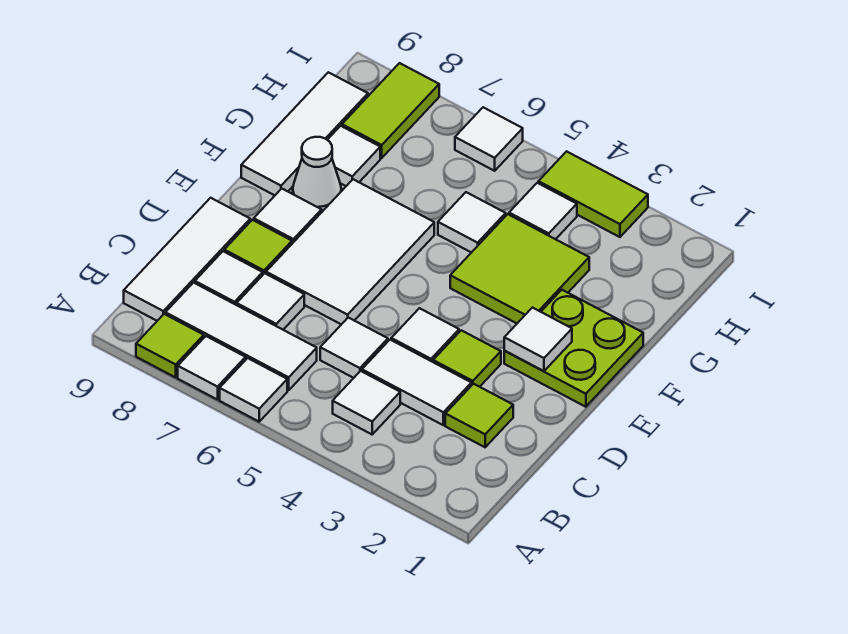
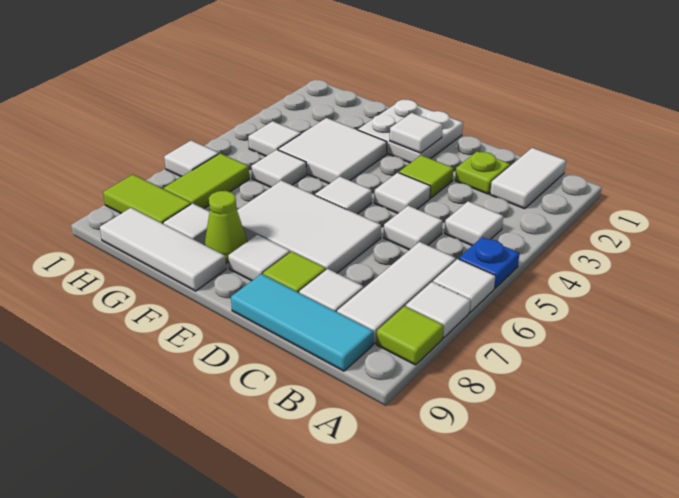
none -> blue 1x1 plate [459,237,520,288]
white 1x3 tile [124,198,250,321] -> cyan 1x3 tile [231,274,374,371]
lime 1x1 tile [445,384,513,447] -> lime 1x1 plate [455,152,510,194]
white 1x2 tile [362,340,471,425] -> white 1x2 tile moved to [490,148,566,209]
white 1x1 tile [237,273,304,330] -> white 1x1 tile moved to [315,177,372,214]
lime 2x2 plate [504,290,643,407] -> white 2x2 plate [358,100,463,163]
lime 2x2 tile [450,214,589,323] -> white 2x2 tile [278,118,387,184]
white 1x1 cone [293,137,341,212] -> lime 1x1 cone [205,191,247,263]
lime 1x2 tile [538,151,648,237] -> lime 1x2 tile moved to [164,153,249,209]

